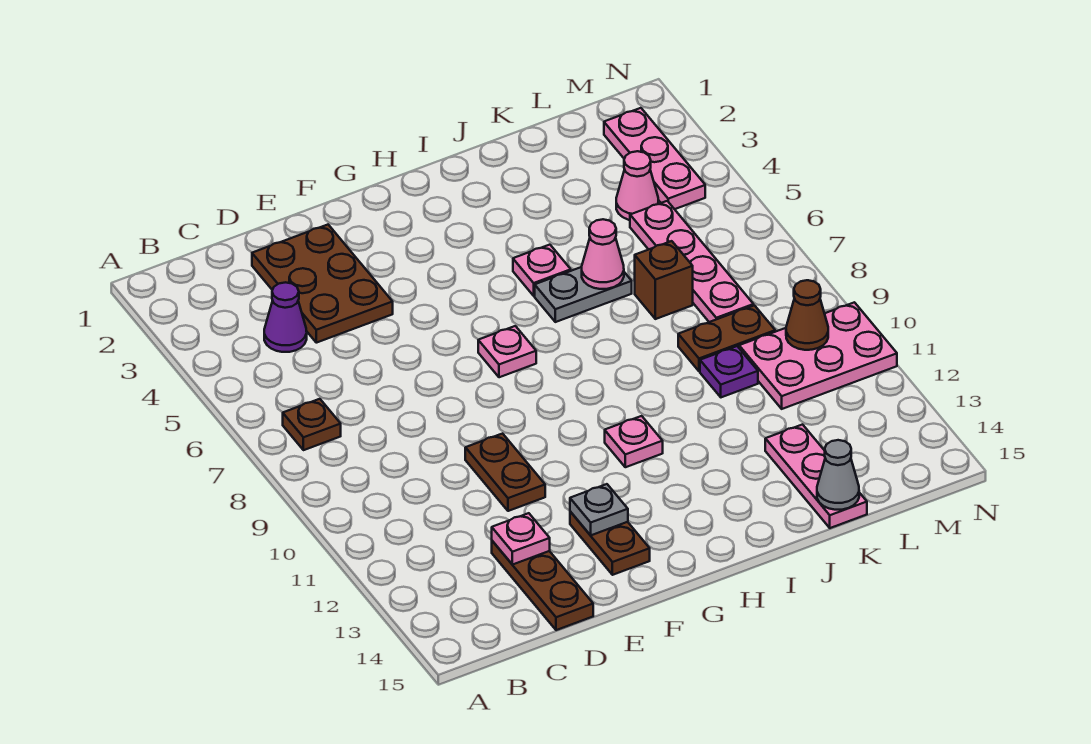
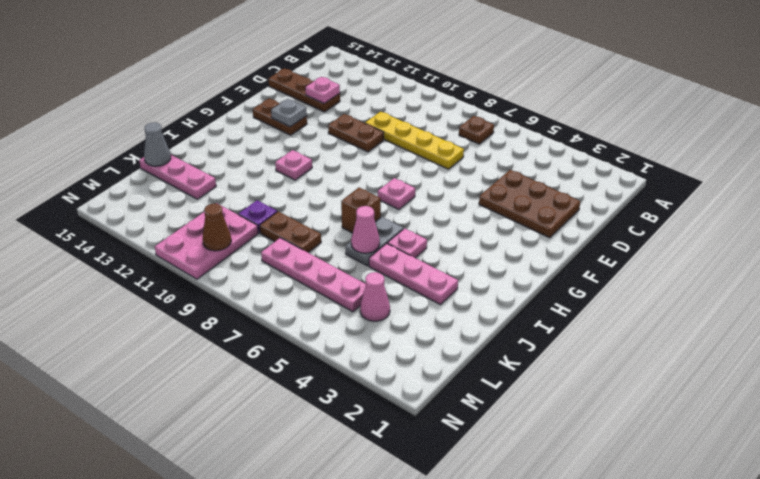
purple 1x1 cone [264,282,307,352] -> none
none -> yellow 1x4 plate [365,112,464,169]
brown 1x1 brick [635,241,693,319] -> brown 1x1 brick moved to [341,188,381,233]
brown 1x2 plate [678,305,775,371] -> brown 1x2 plate turned to [260,211,321,253]
pink 1x3 plate [604,108,705,209] -> pink 1x3 plate moved to [369,243,458,305]

